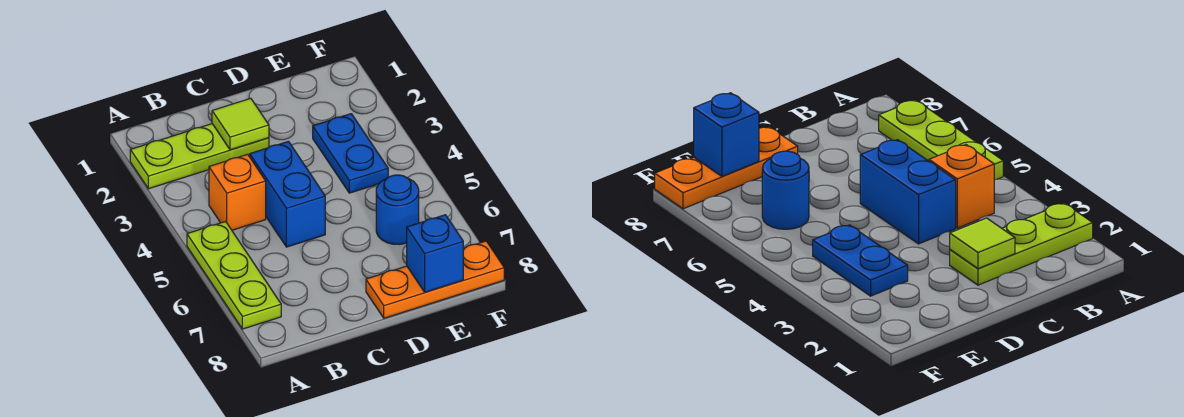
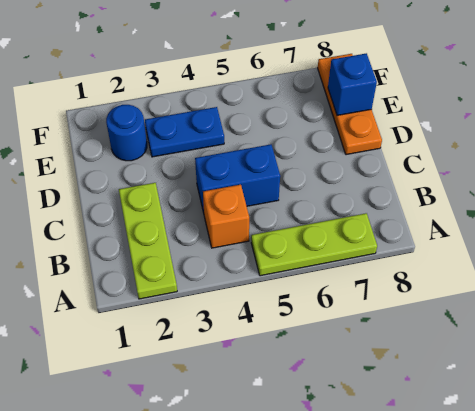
lime 1x1 tile [212,98,269,150] -> none
blue 1x1 round brick [376,175,419,244] -> blue 1x1 round brick moved to [106,105,147,161]

